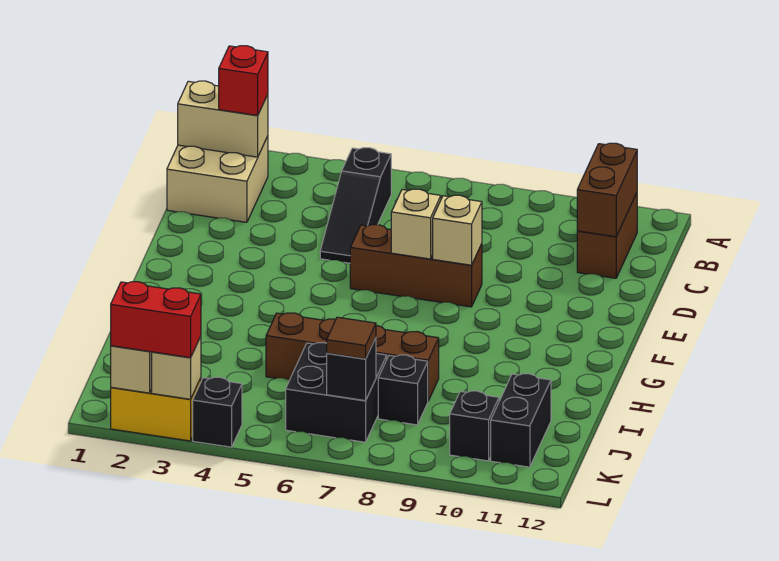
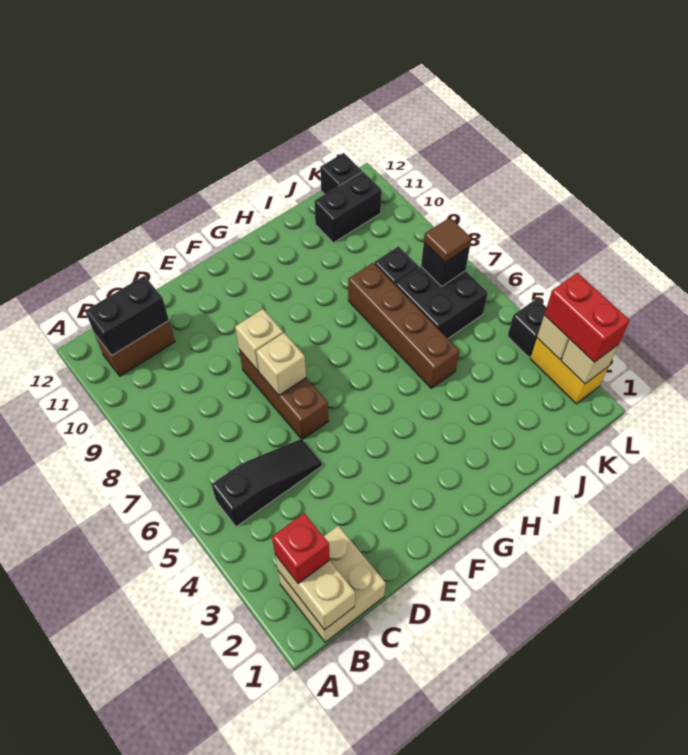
brown 1x2 brick [577,143,637,237] -> black 1x2 brick [85,276,169,356]
black 1x1 brick [450,391,499,461] -> black 1x1 brick moved to [320,153,362,194]

